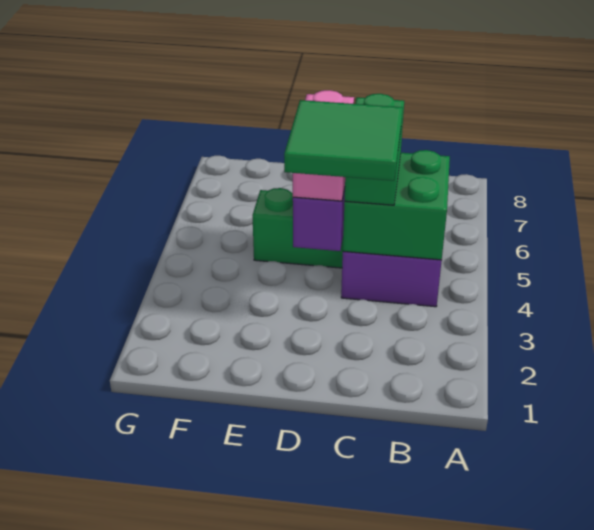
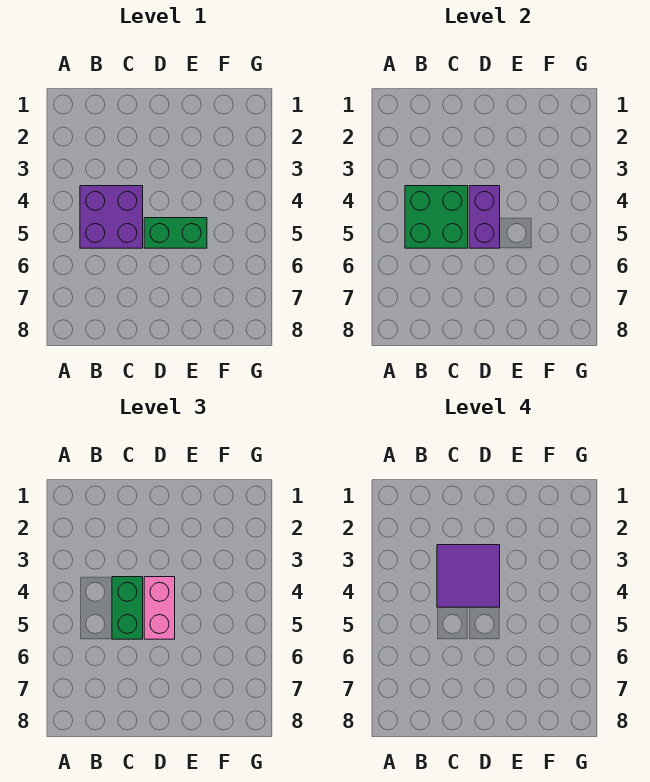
green 2x2 tile [284,100,402,181] -> purple 2x2 tile [437,545,500,607]

